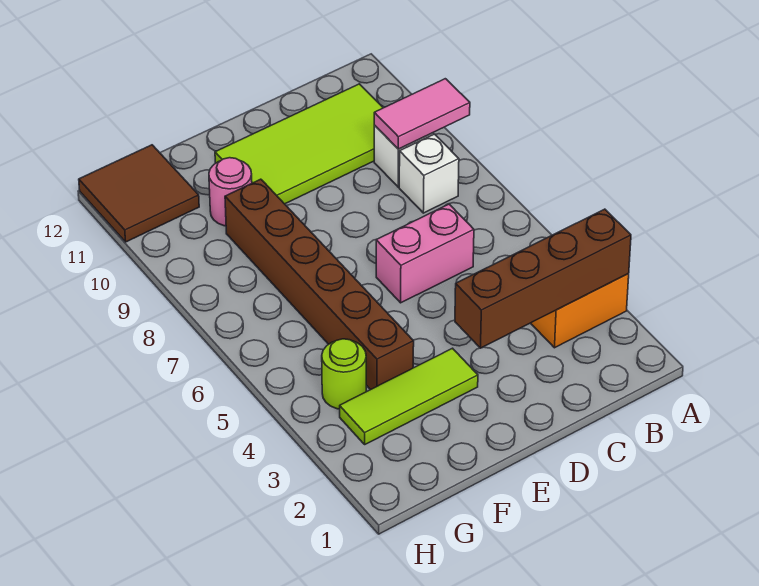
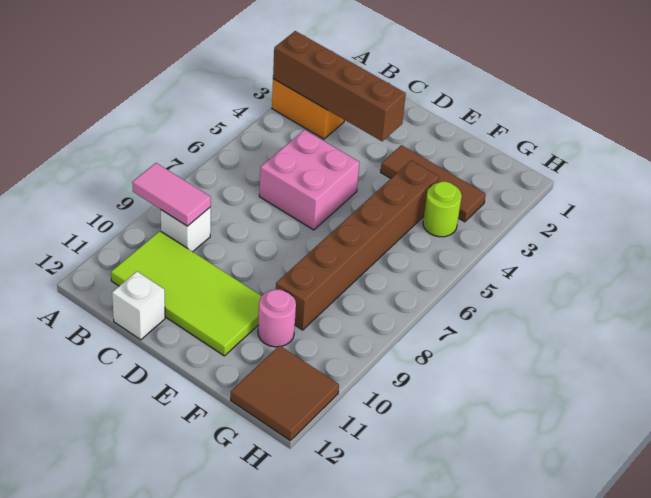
white 1x1 brick [399,134,459,213] -> white 1x1 brick moved to [112,271,165,340]
pink 1x2 brick [376,204,474,303] -> pink 2x2 brick [259,130,359,230]
lime 1x3 tile [340,348,478,444] -> brown 1x3 tile [381,145,486,222]

